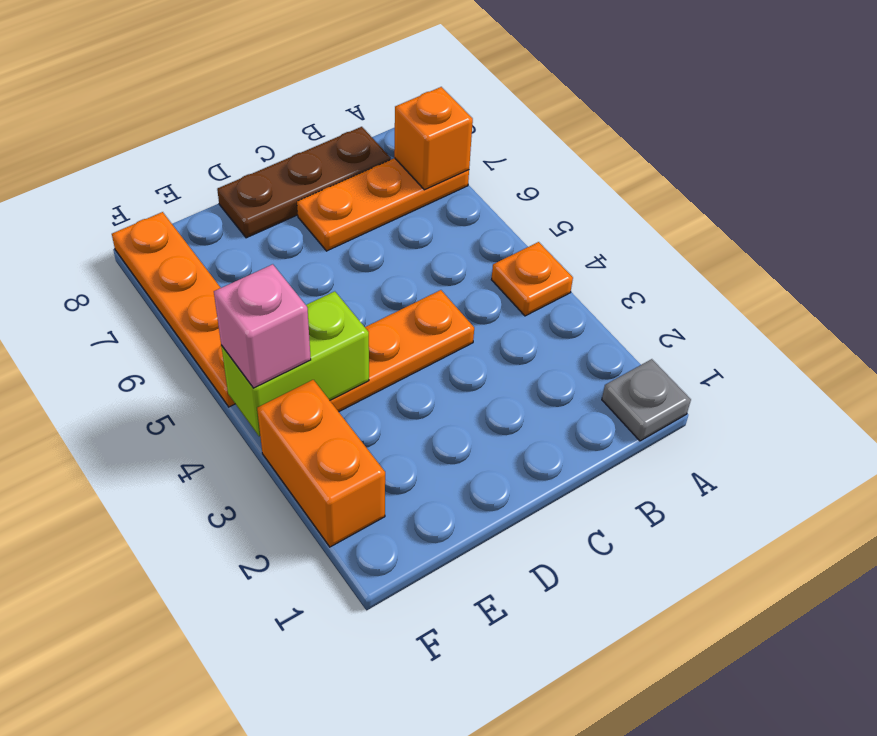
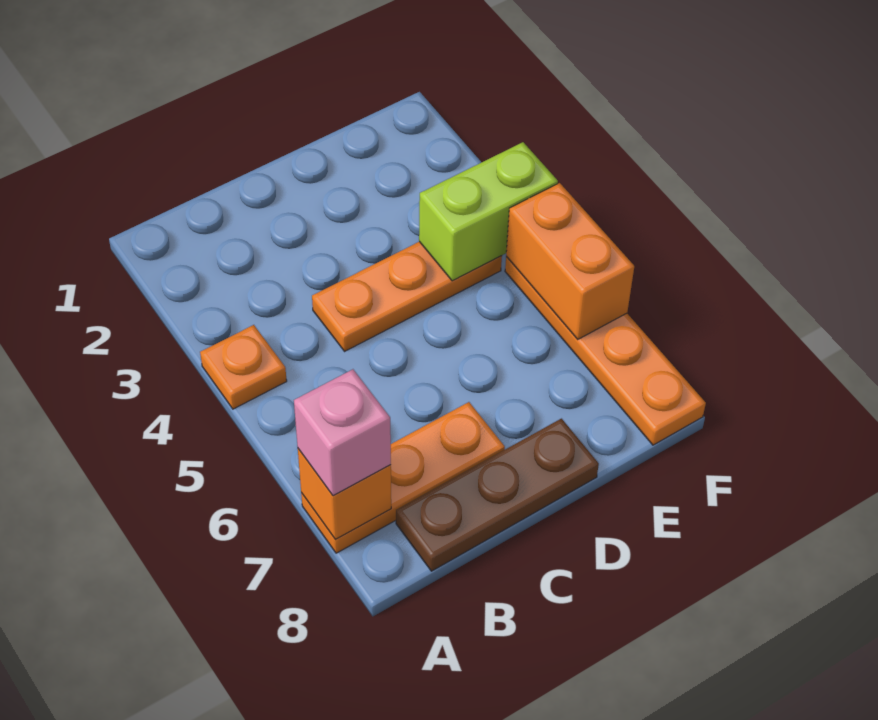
grey 1x1 plate [602,359,691,441] -> none
orange 1x2 brick [257,380,385,547] -> orange 1x2 brick moved to [506,183,634,339]
pink 1x1 brick [214,264,311,388] -> pink 1x1 brick moved to [294,369,391,496]

